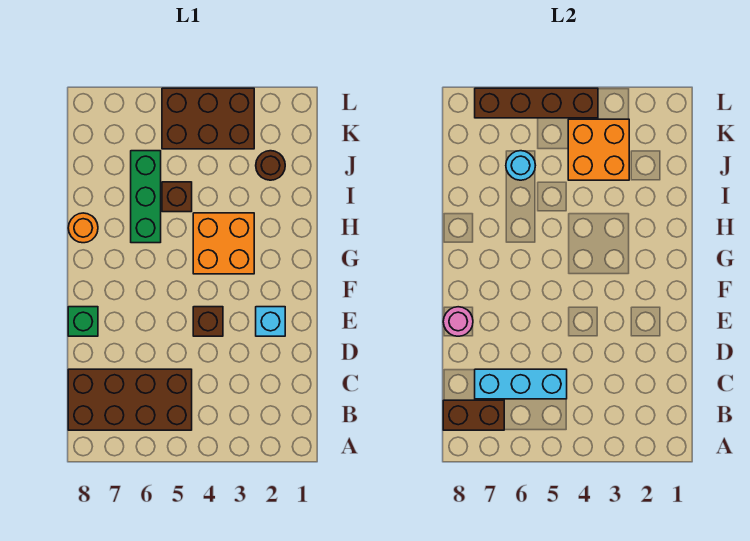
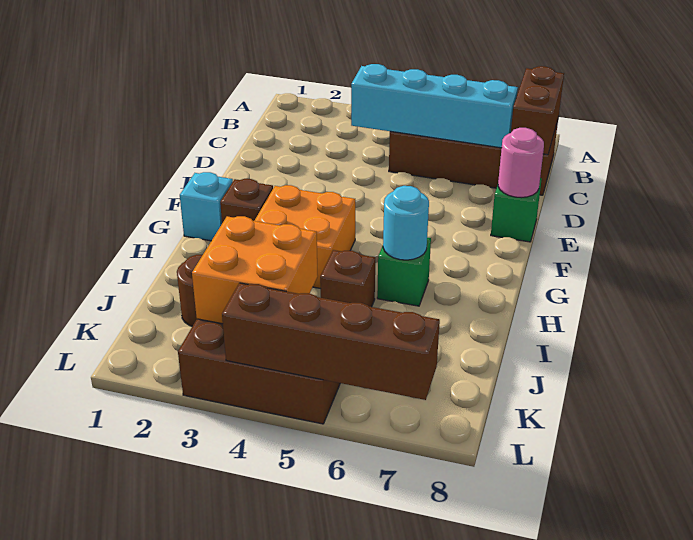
brown 1x2 brick [443,400,504,430] -> brown 1x2 brick turned to [511,66,564,155]
cyan 1x3 brick [475,369,567,399] -> cyan 1x4 brick [351,64,518,148]
cyan 1x1 brick [256,307,285,336] -> cyan 1x1 brick moved to [180,172,233,241]
brown 1x1 brick [193,307,223,336] -> brown 1x1 brick moved to [220,179,273,223]
green 1x3 brick [131,151,161,243] -> green 1x1 brick [377,237,431,306]
orange 1x1 round brick [68,213,98,243] -> none
cyan 1x1 round brick [506,151,535,180] -> cyan 1x1 round brick moved to [383,186,429,260]

